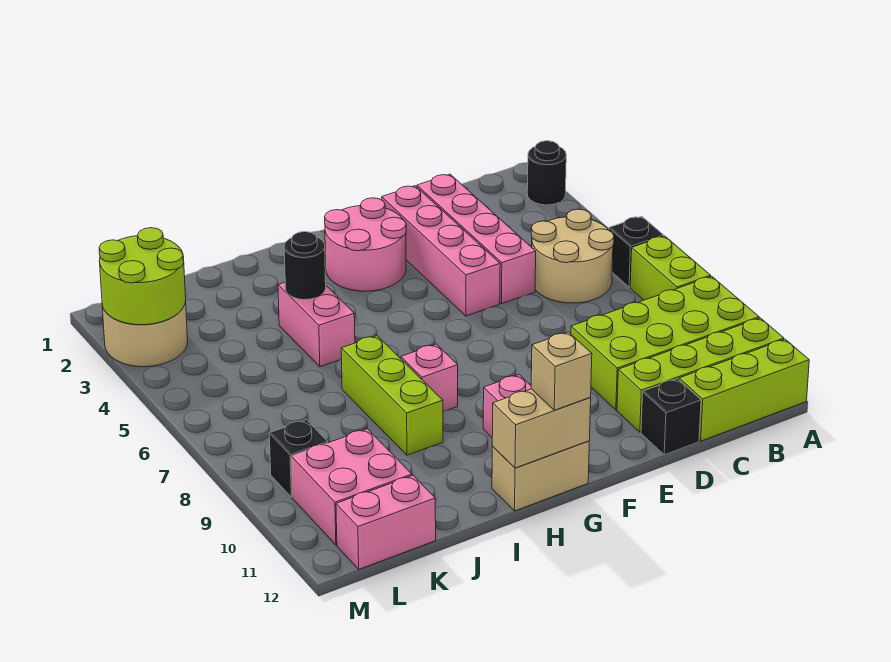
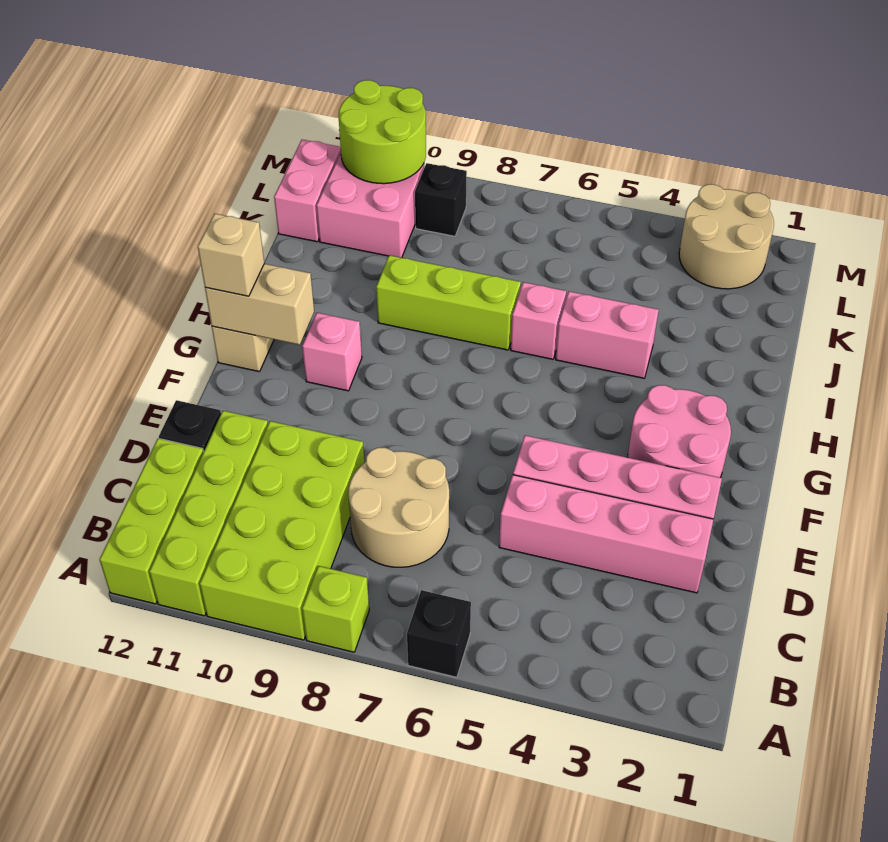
black 1x1 round brick [527,141,566,205] -> none
lime 1x2 brick [630,236,711,300] -> lime 1x1 brick [302,566,369,652]
tan 2x2 round brick [531,209,614,303] -> tan 2x2 round brick moved to [348,448,449,567]
tan 1x2 brick [492,389,591,468] -> tan 1x2 brick turned to [205,264,314,345]
pink 1x1 brick [401,344,458,412] -> pink 1x1 brick moved to [511,282,566,359]
black 1x1 round brick [284,232,326,300] -> none
lime 2x2 round brick [99,228,186,325] -> lime 2x2 round brick moved to [338,80,426,184]

